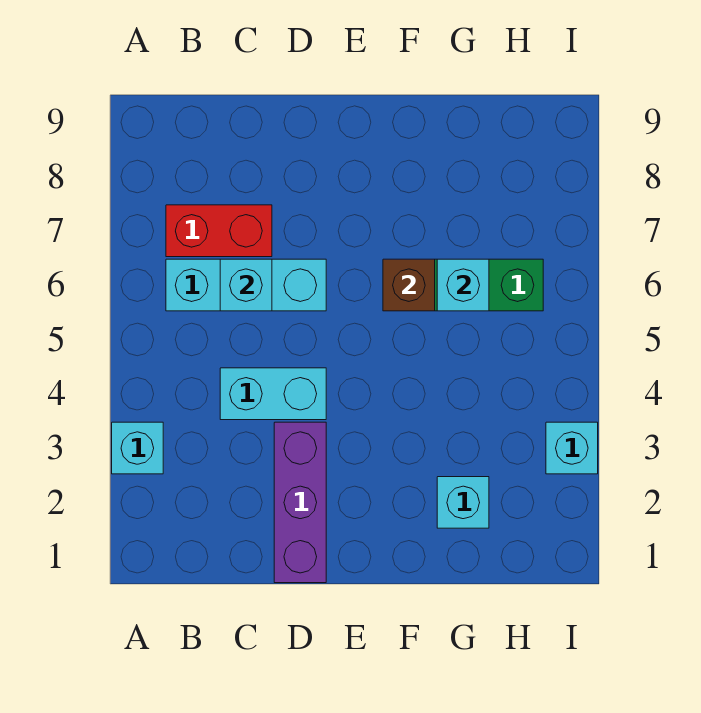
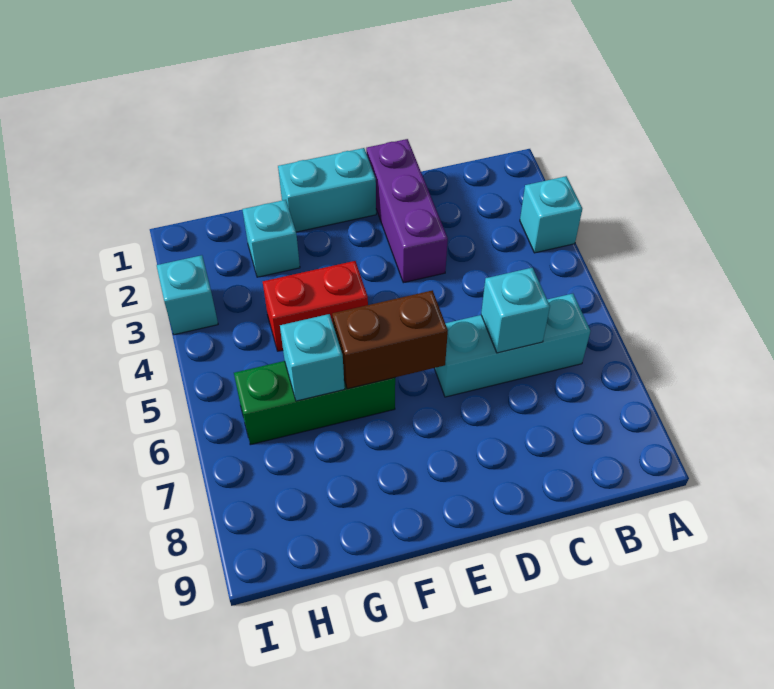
red 1x2 brick [166,205,272,257] -> red 1x2 brick moved to [263,261,368,351]
cyan 1x2 brick [220,368,326,420] -> cyan 1x2 brick moved to [278,148,376,232]
brown 1x1 brick [383,259,435,311] -> brown 1x2 brick [332,290,448,389]

